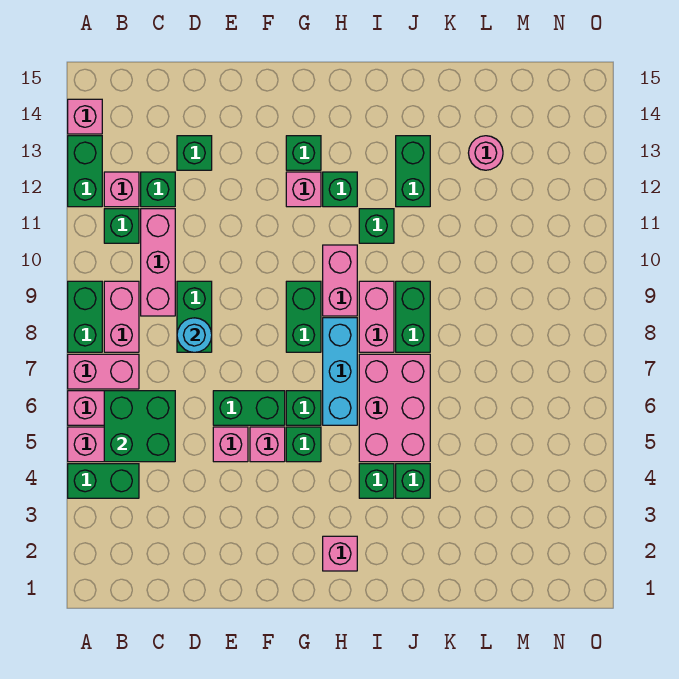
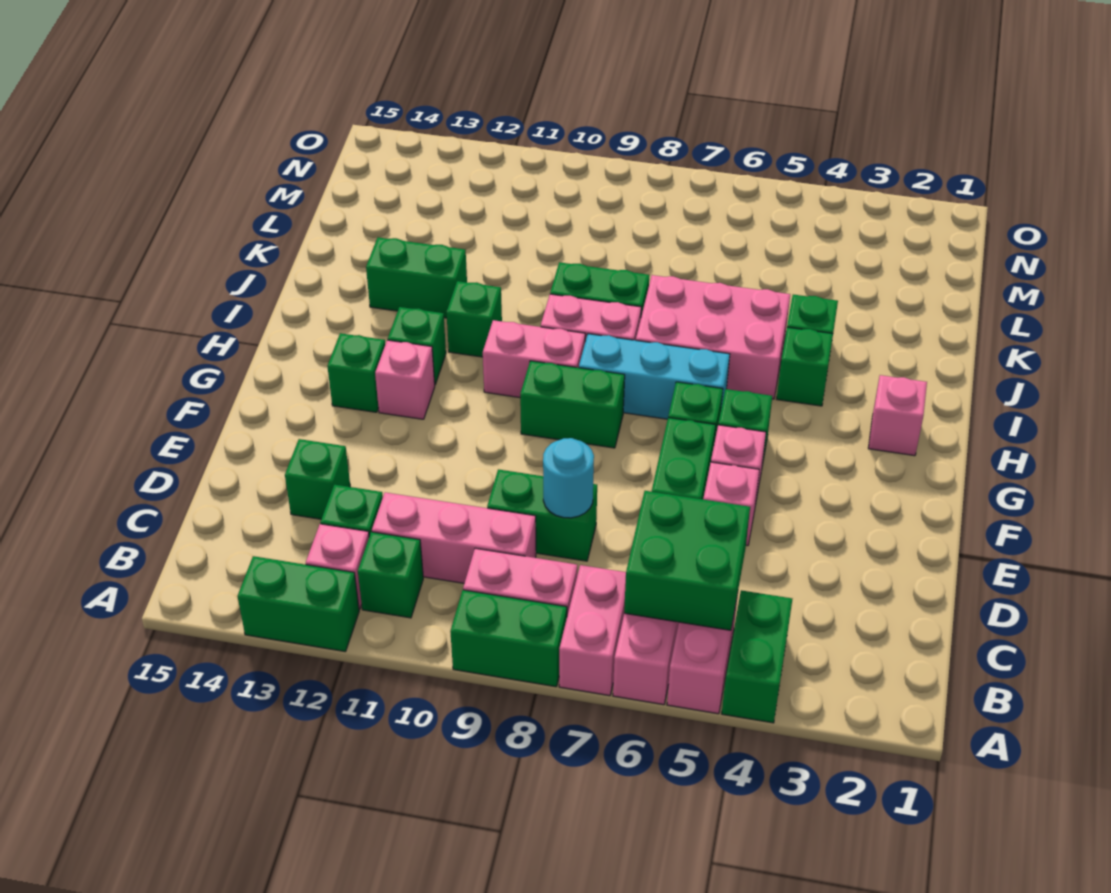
pink 1x1 brick [68,99,102,134] -> none
pink 1x1 round brick [469,136,503,170] -> none

